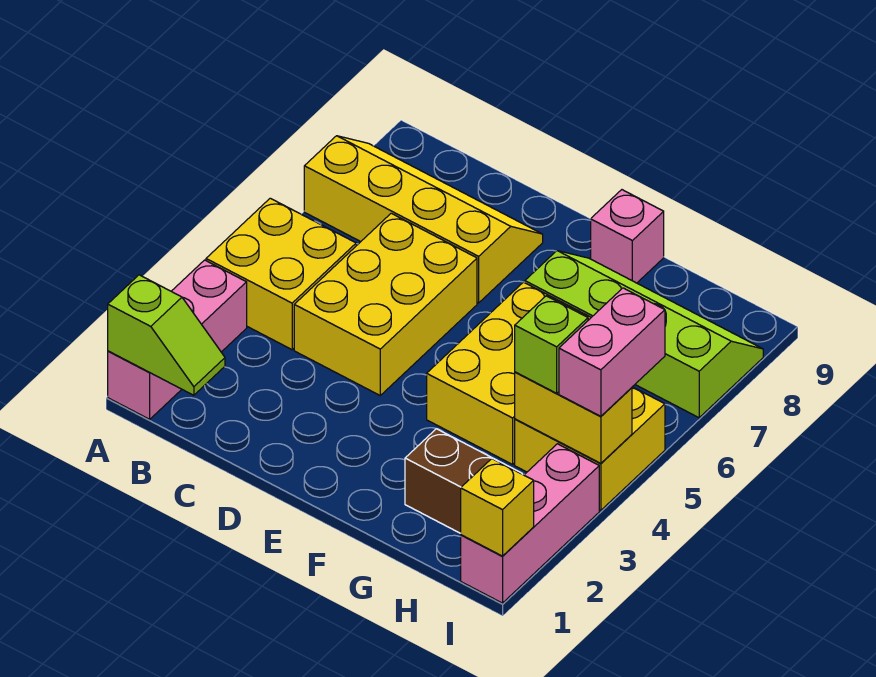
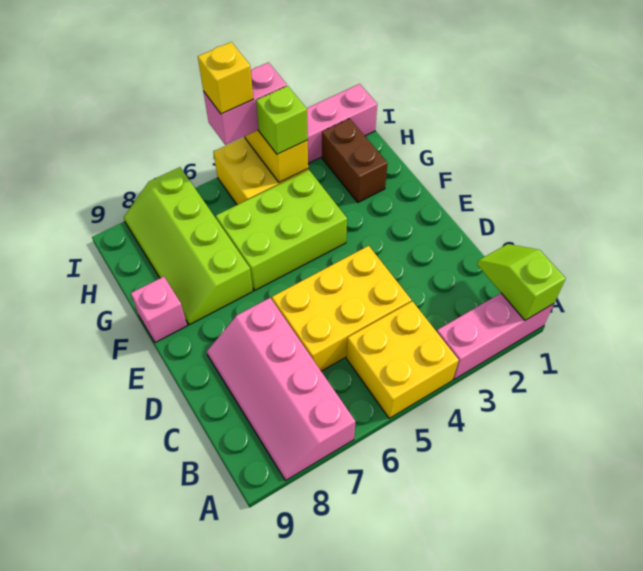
yellow 2x4 slope [304,136,543,303] -> pink 2x4 slope [207,298,356,481]
yellow 2x3 brick [427,282,591,464] -> lime 2x3 brick [216,170,347,290]
yellow 1x1 brick [461,459,534,556] -> yellow 1x1 brick moved to [198,42,253,114]

